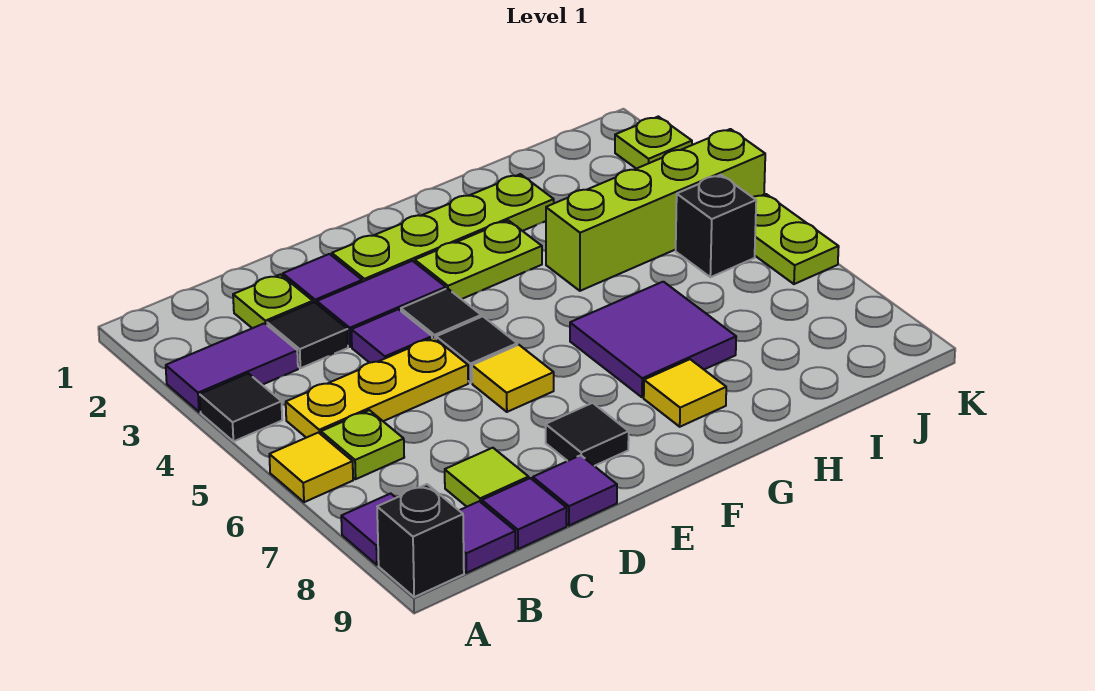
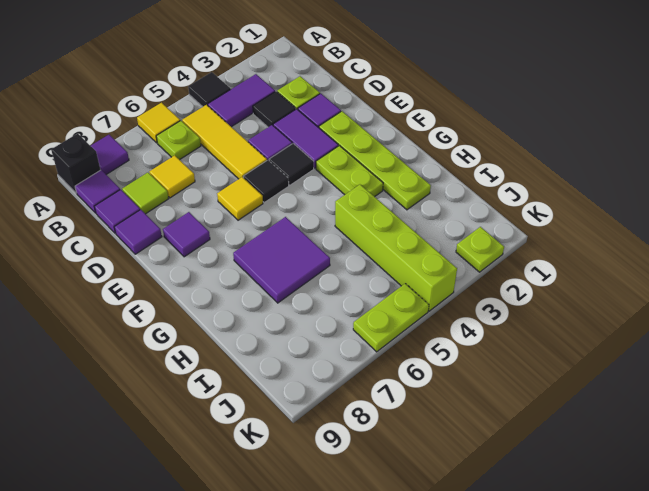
purple 1x2 tile [166,323,298,412] -> purple 1x2 tile turned to [208,74,275,127]
yellow 1x3 plate [286,338,468,438] -> yellow 1x3 tile [182,105,267,179]
black 1x1 tile [546,403,629,466] -> purple 1x1 tile [163,212,210,257]
yellow 1x1 tile [644,359,726,427] -> yellow 1x1 tile moved to [150,155,195,198]
black 1x1 brick [676,175,756,277] -> none

